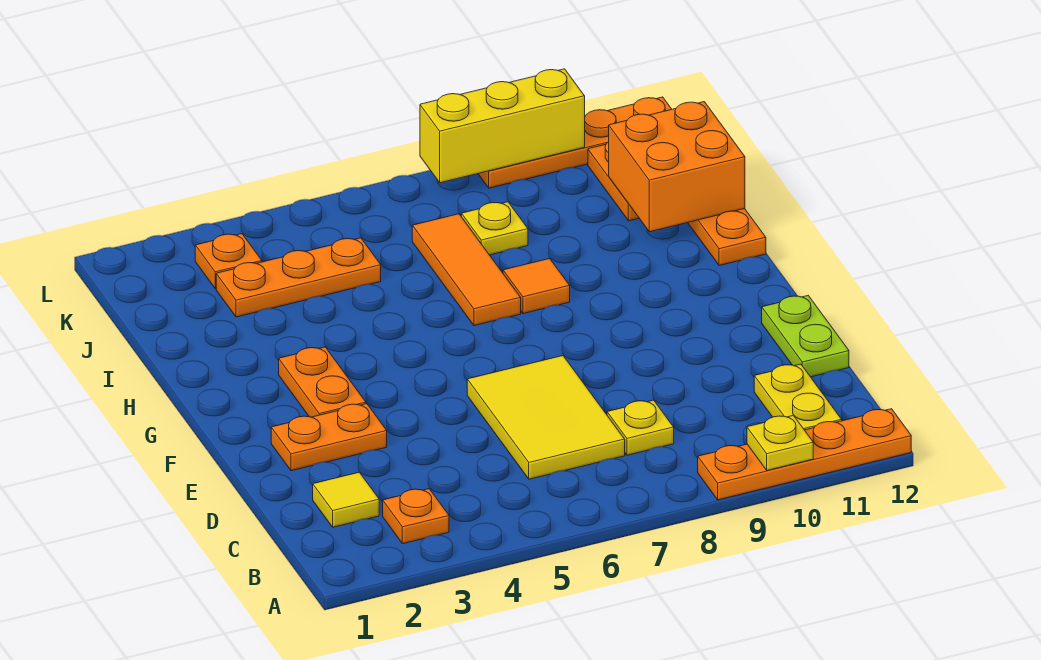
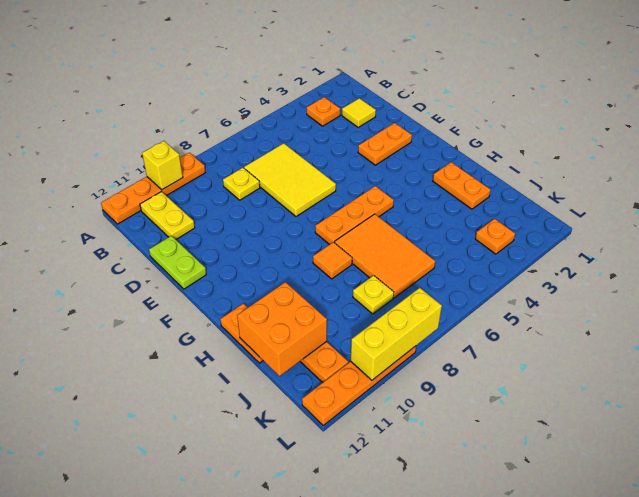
yellow 1x1 plate [747,415,813,470] -> yellow 1x1 brick [142,141,183,190]
orange 1x2 plate [279,347,366,417] -> orange 1x2 plate moved to [433,162,491,209]
orange 1x3 tile [412,214,521,326] -> orange 2x3 tile [334,214,435,298]
orange 1x3 plate [216,238,381,317] -> orange 1x3 plate moved to [315,186,394,245]

